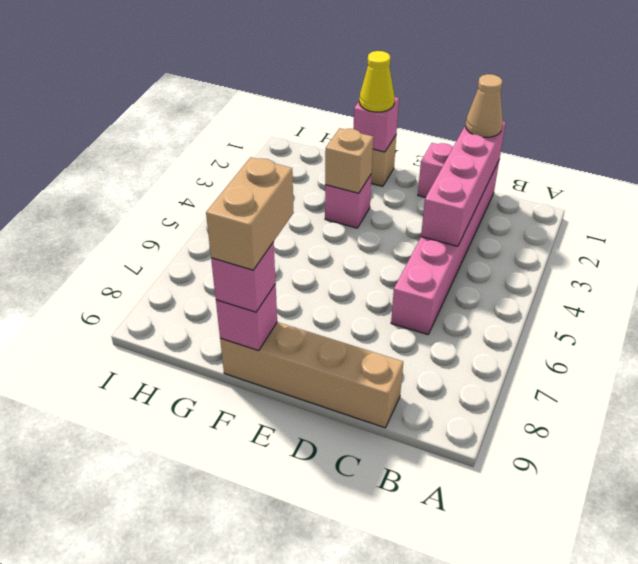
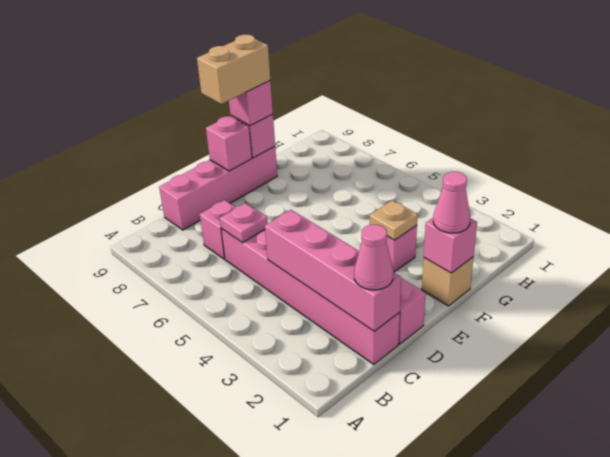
tan 1x1 cone [466,74,503,137] -> pink 1x1 cone [354,225,393,290]
none -> pink 1x1 plate [220,203,268,243]
none -> pink 1x1 brick [200,200,235,259]
tan 1x4 brick [220,322,403,428] -> pink 1x4 brick [159,147,277,230]
none -> pink 1x1 brick [206,116,252,171]
yellow 1x1 cone [359,51,395,112] -> pink 1x1 cone [433,172,470,233]
tan 1x1 brick [325,128,373,193] -> tan 1x1 plate [370,200,418,240]
tan 1x2 brick [206,157,294,270] -> tan 1x2 brick turned to [197,35,270,104]

